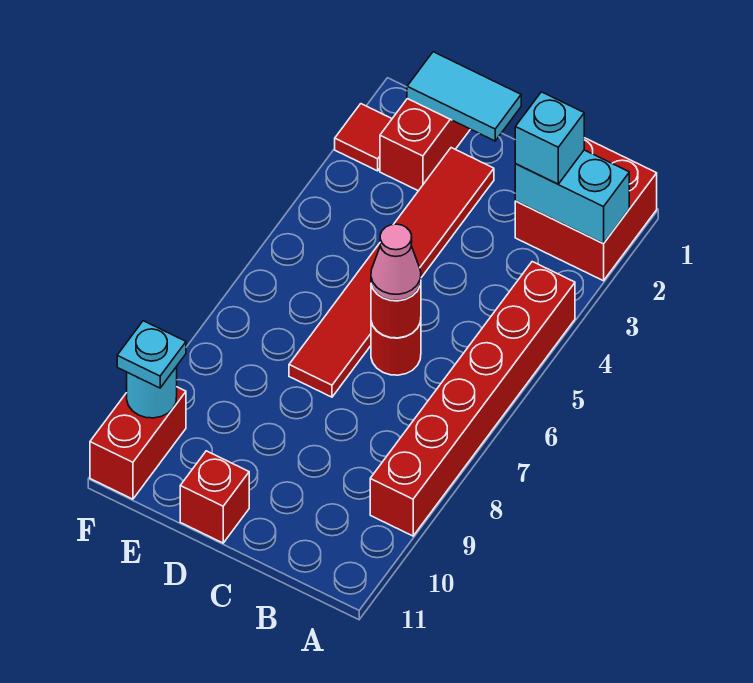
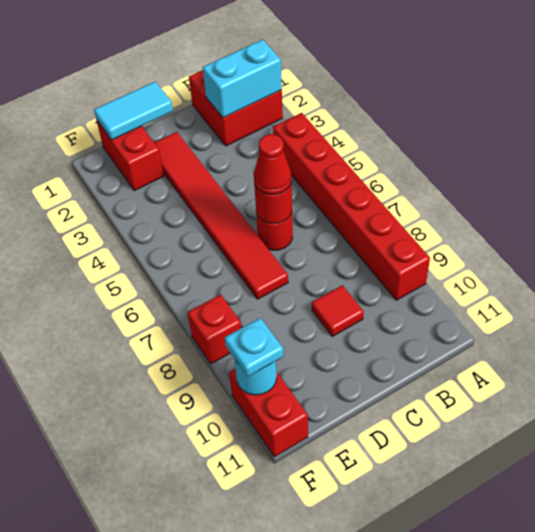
cyan 1x1 brick [515,92,584,184] -> none
pink 1x1 cone [371,224,421,301] -> red 1x1 cone [254,134,292,195]
red 1x1 brick [180,451,249,543] -> red 1x1 brick moved to [188,294,241,364]
red 1x1 tile [335,104,392,171] -> red 1x1 tile moved to [312,285,364,336]

